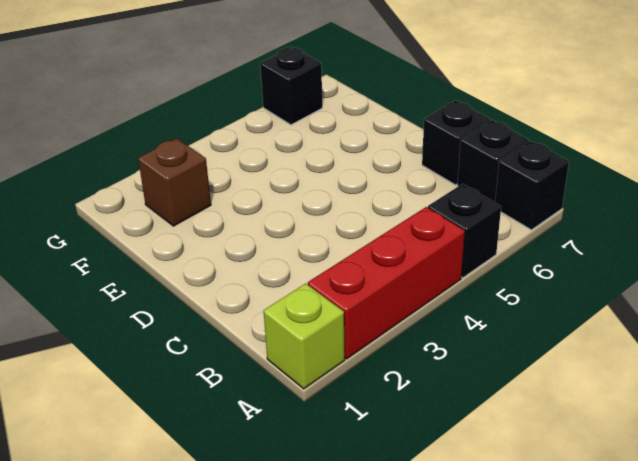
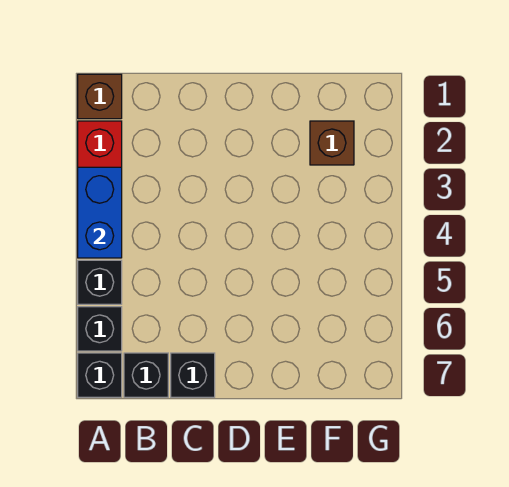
lime 1x1 brick [264,284,345,389] -> brown 1x1 brick [78,74,122,119]
none -> blue 1x2 brick [78,167,122,258]
black 1x1 brick [260,47,322,125] -> black 1x1 brick moved to [78,307,122,351]

